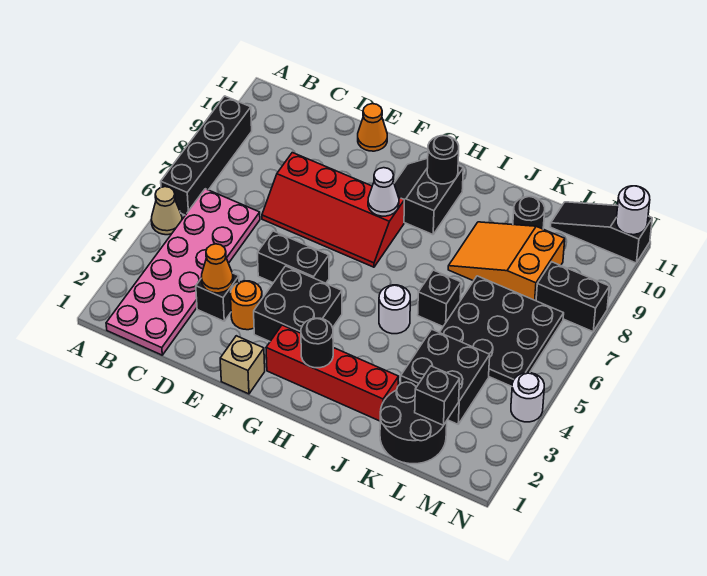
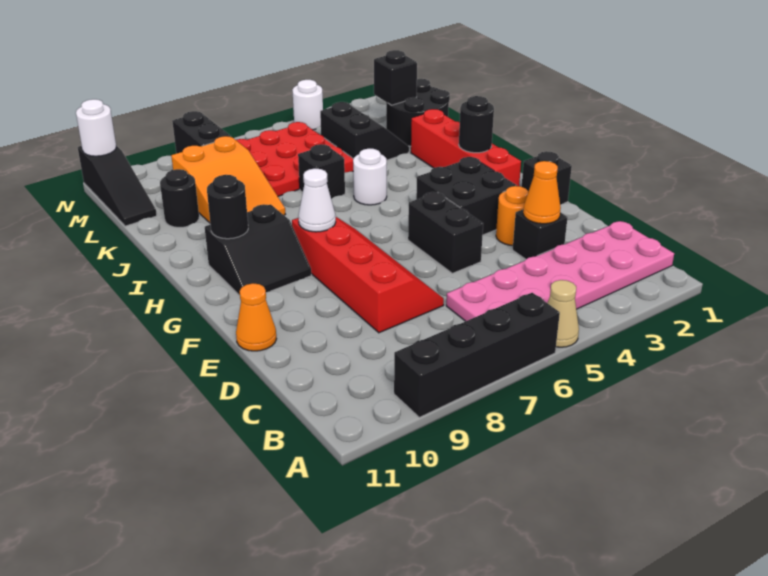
tan 1x1 brick [220,336,265,394] -> black 1x1 brick [522,151,572,205]
black 2x2 brick [401,329,490,424] -> black 2x2 slope [320,102,409,160]
black 3x3 plate [440,276,564,386] -> red 3x3 plate [236,122,353,196]

